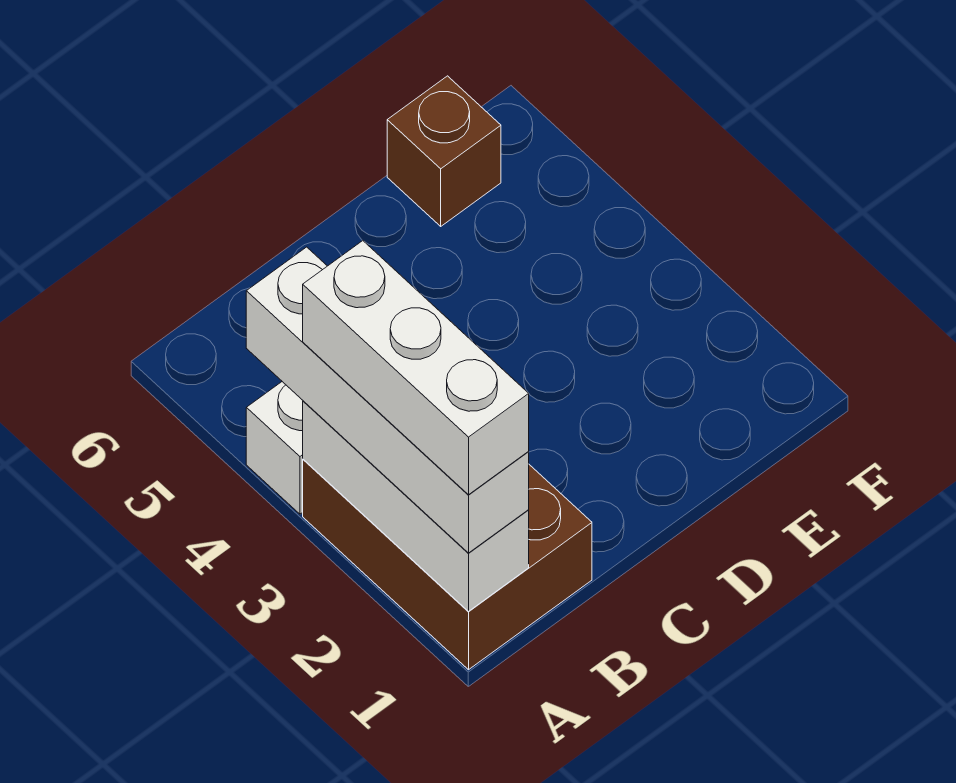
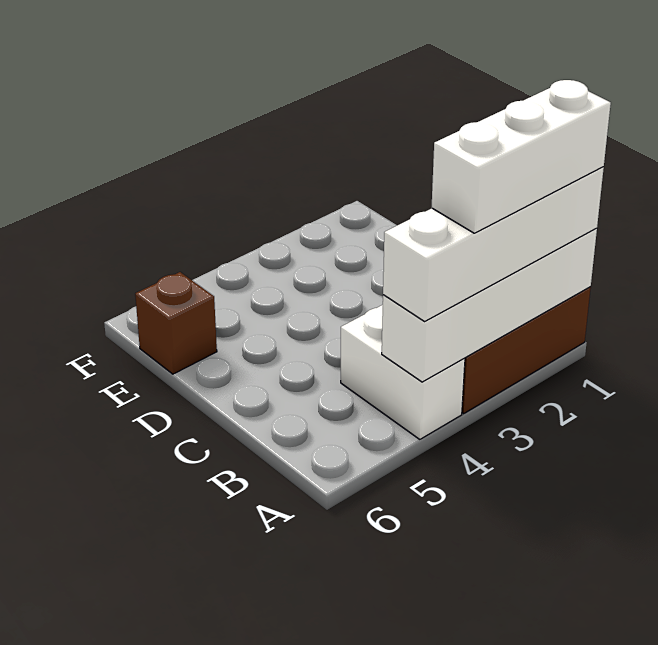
white 1x3 brick [303,401,529,611] -> white 1x4 brick [382,228,597,382]

